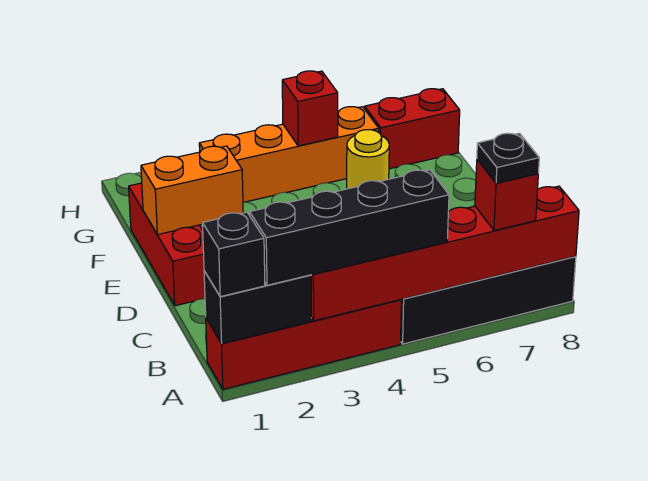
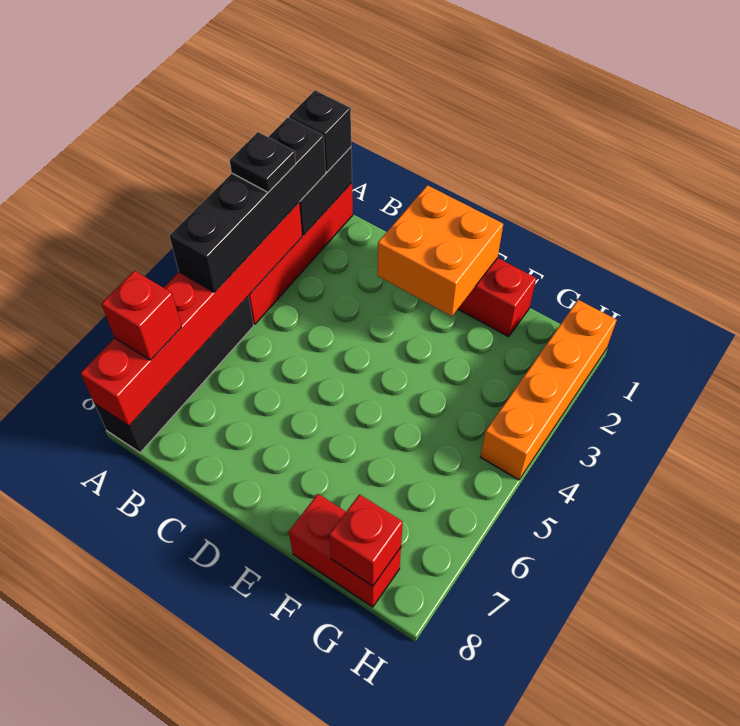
black 1x1 plate [477,133,539,183] -> black 1x1 plate moved to [230,132,296,192]
orange 1x2 brick [141,146,243,235] -> orange 2x2 brick [378,185,503,316]
yellow 1x1 round brick [347,130,389,189] -> none
orange 1x4 brick [199,107,379,202] -> orange 1x4 brick moved to [480,300,617,480]
red 1x1 brick [282,71,338,146] -> red 1x1 brick moved to [329,494,403,586]
red 1x2 brick [365,89,460,169] -> red 1x2 brick turned to [289,494,401,607]

